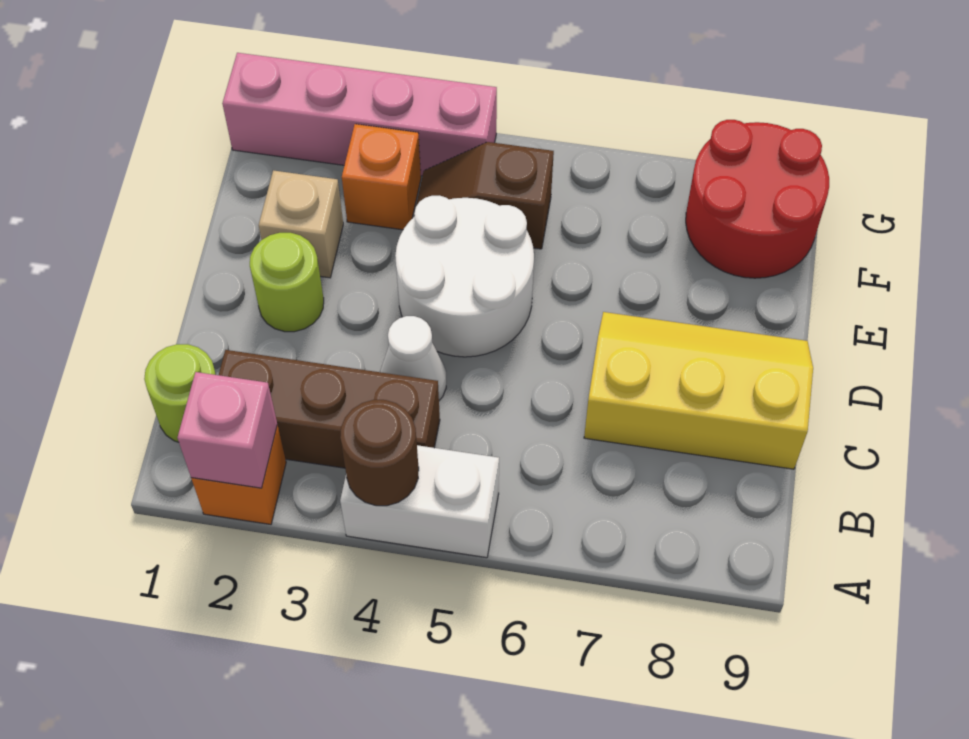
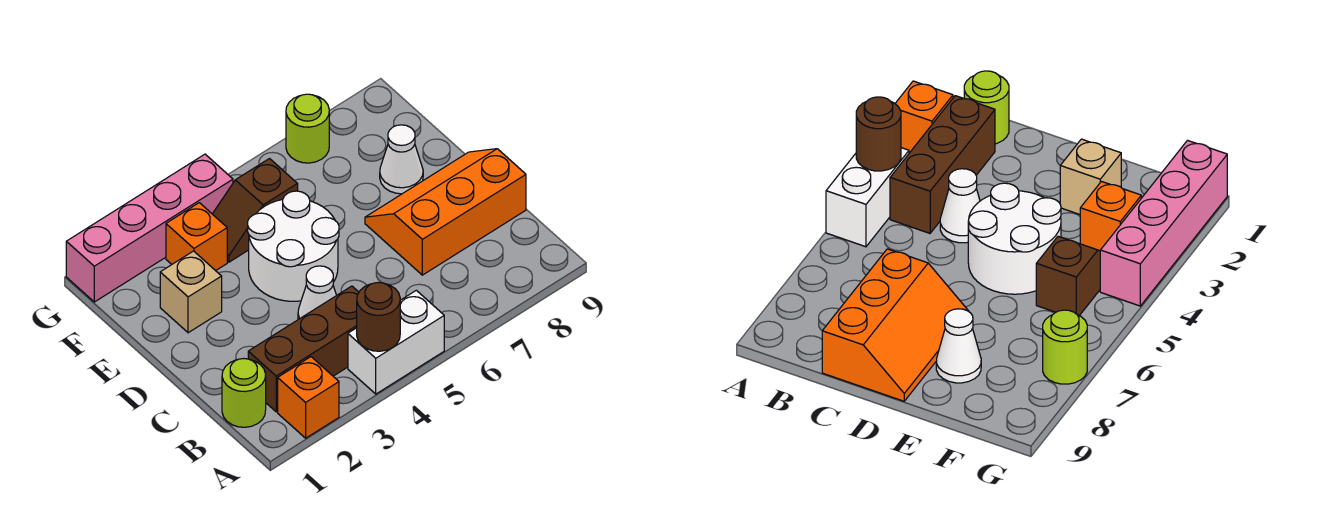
pink 1x1 brick [177,372,277,488] -> none
yellow 2x3 slope [584,312,813,469] -> orange 2x3 slope [365,149,526,275]
lime 1x1 round brick [250,233,324,332] -> lime 1x1 round brick moved to [286,94,329,163]
none -> white 1x1 cone [380,125,423,194]
red 2x2 round brick [686,120,829,278] -> none

